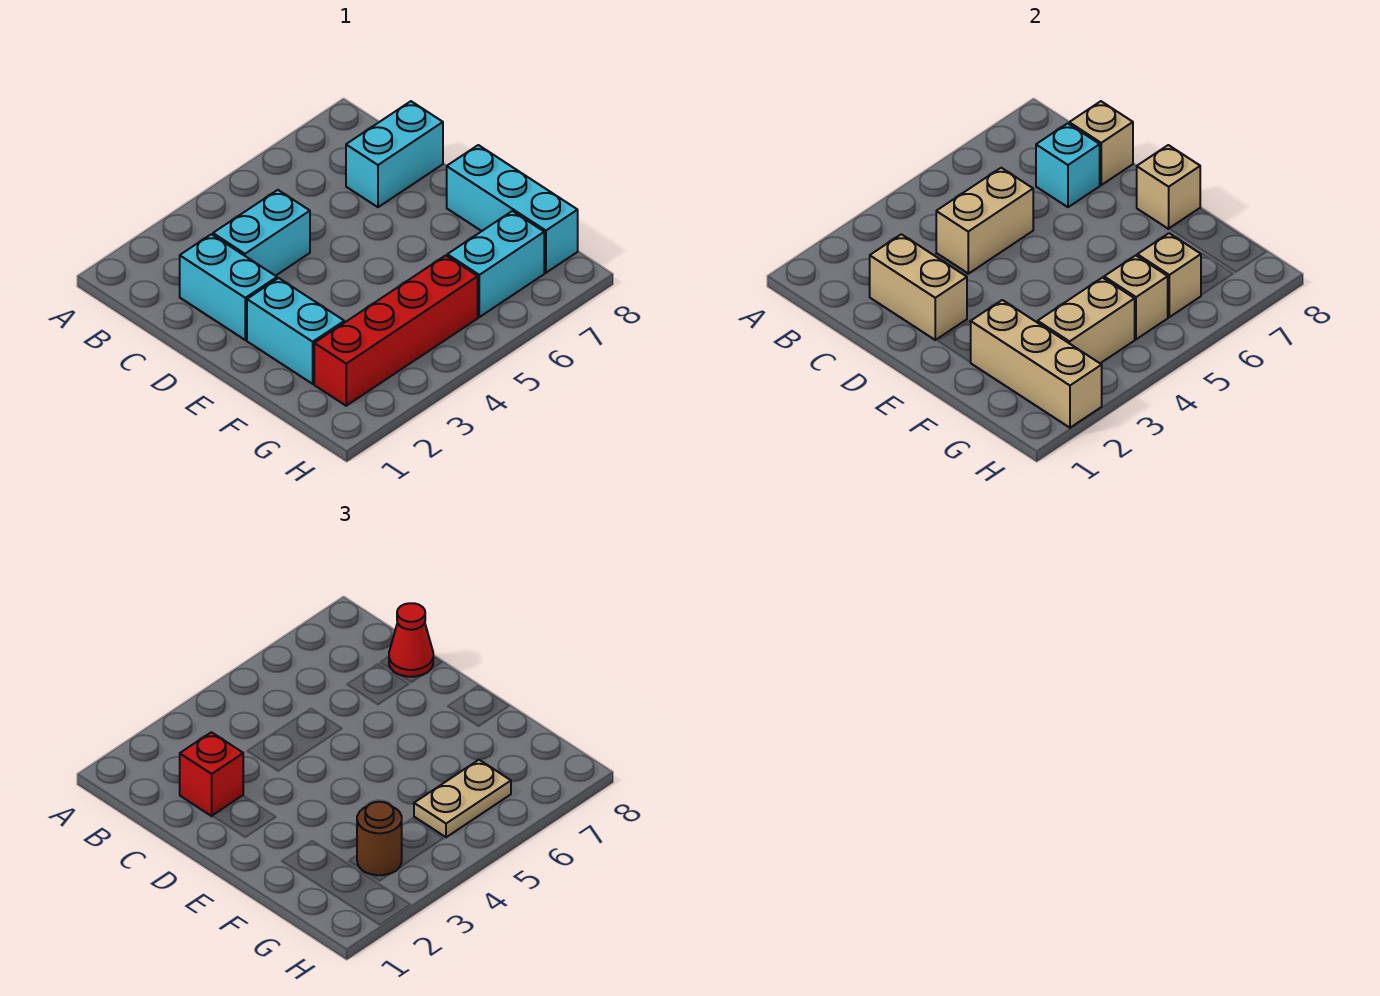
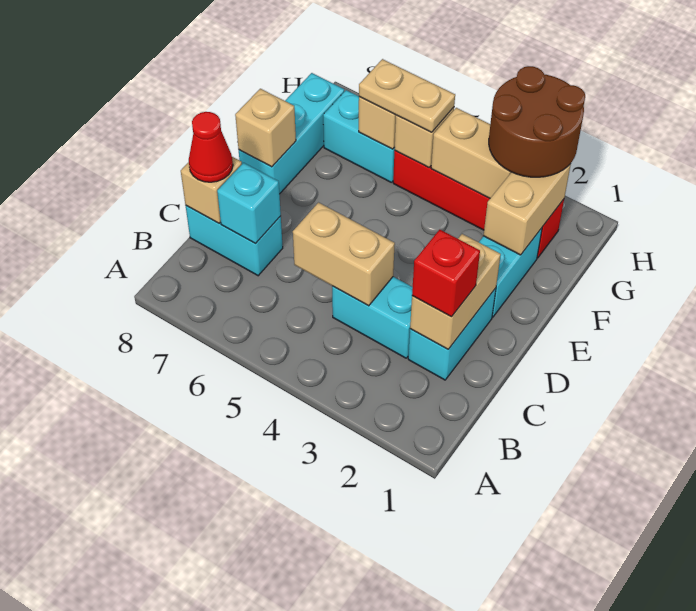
tan 1x3 brick [971,300,1102,428] -> tan 1x2 brick [483,164,571,255]
brown 1x1 round brick [357,802,402,875] -> brown 2x2 round brick [489,66,585,177]

